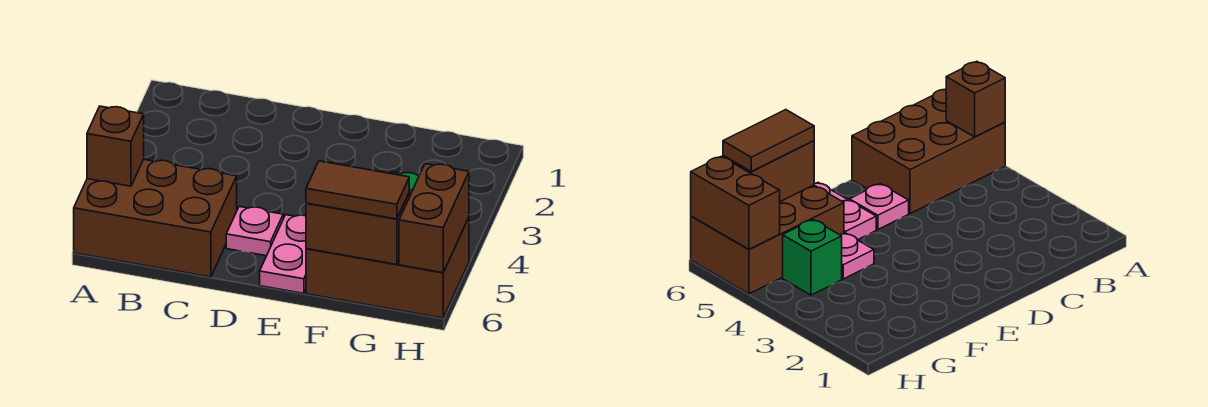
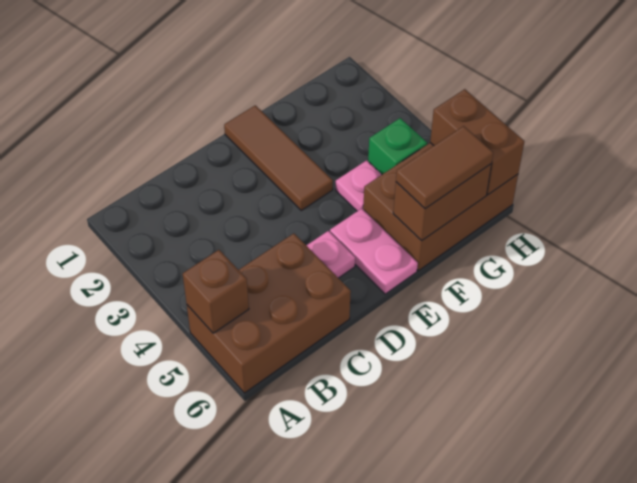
none -> brown 1x3 tile [224,105,333,210]

